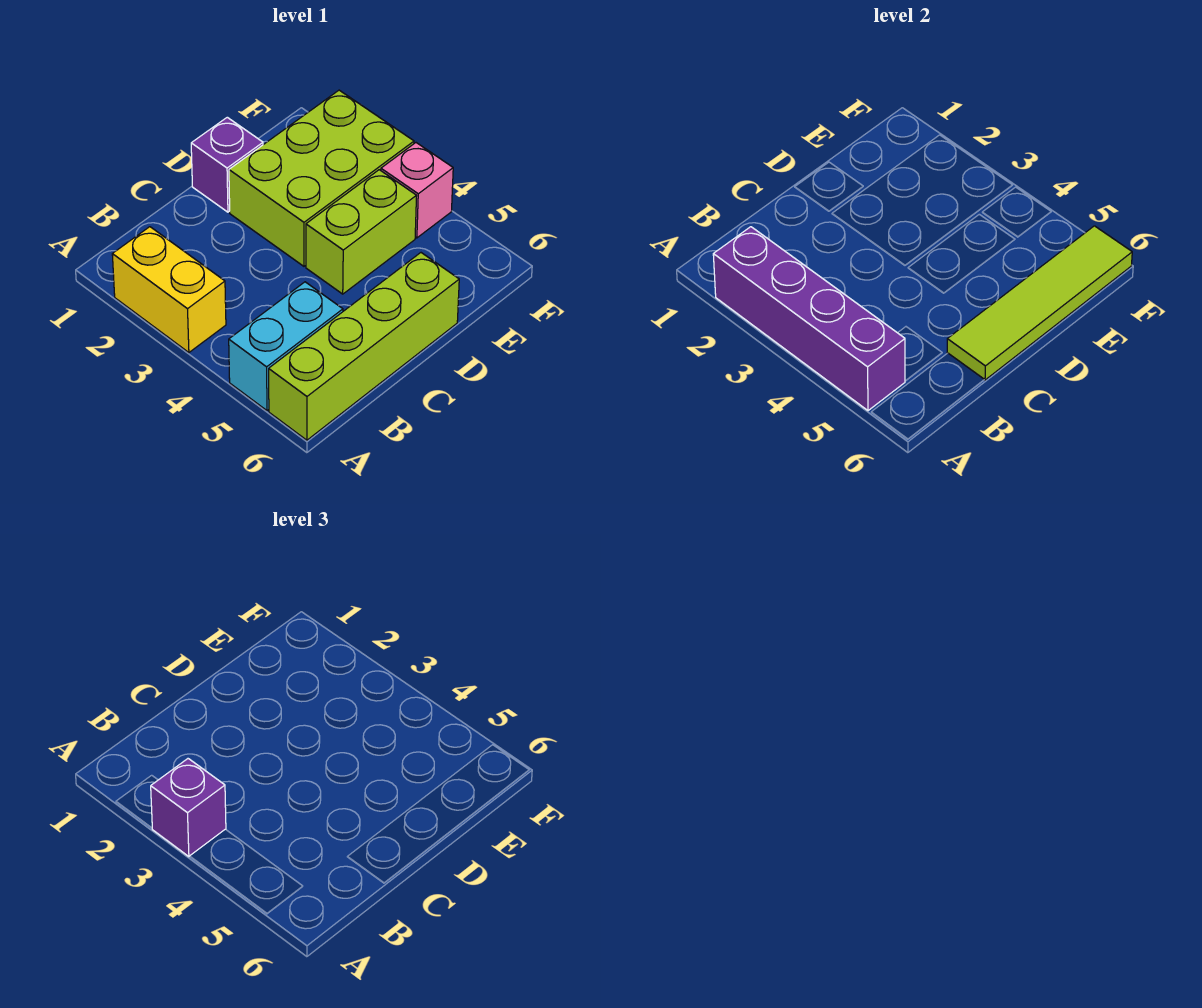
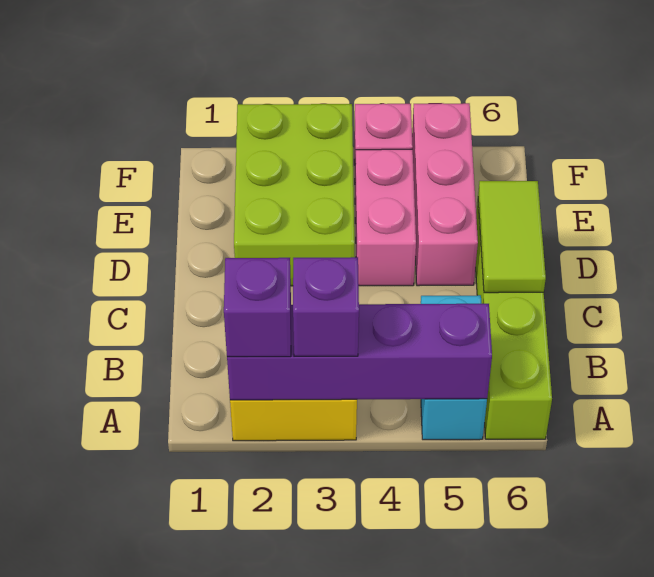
lime 1x4 tile [947,226,1132,380] -> lime 1x2 tile [478,181,546,293]
purple 1x1 brick [191,117,263,212] -> purple 1x1 brick moved to [224,258,291,357]
lime 1x2 brick [306,170,416,294] -> pink 1x2 brick [355,149,416,286]
none -> pink 1x3 brick [412,103,478,286]

